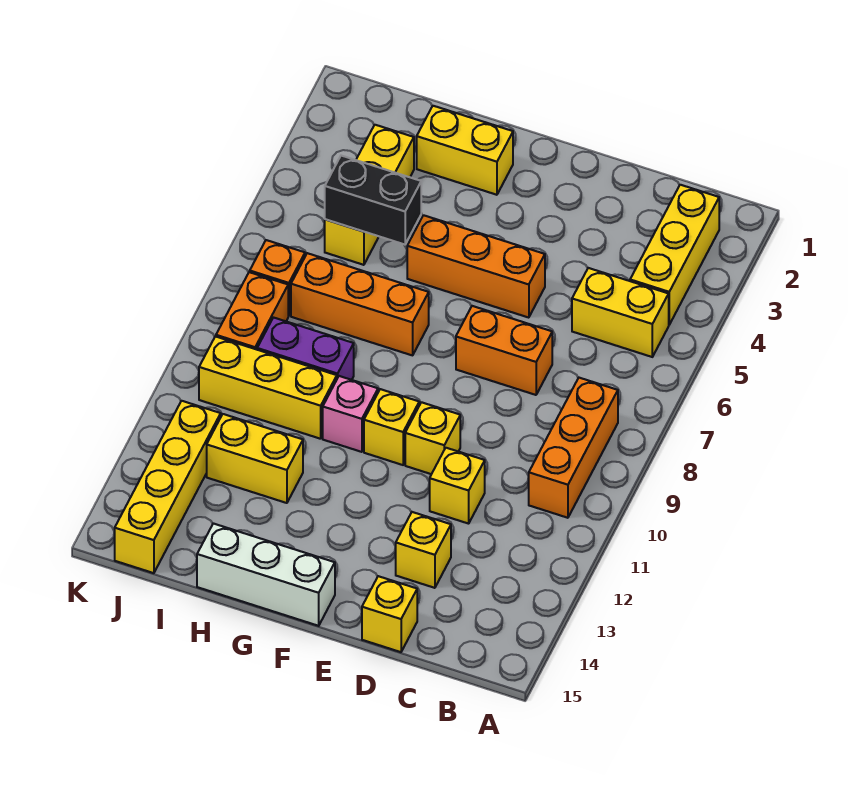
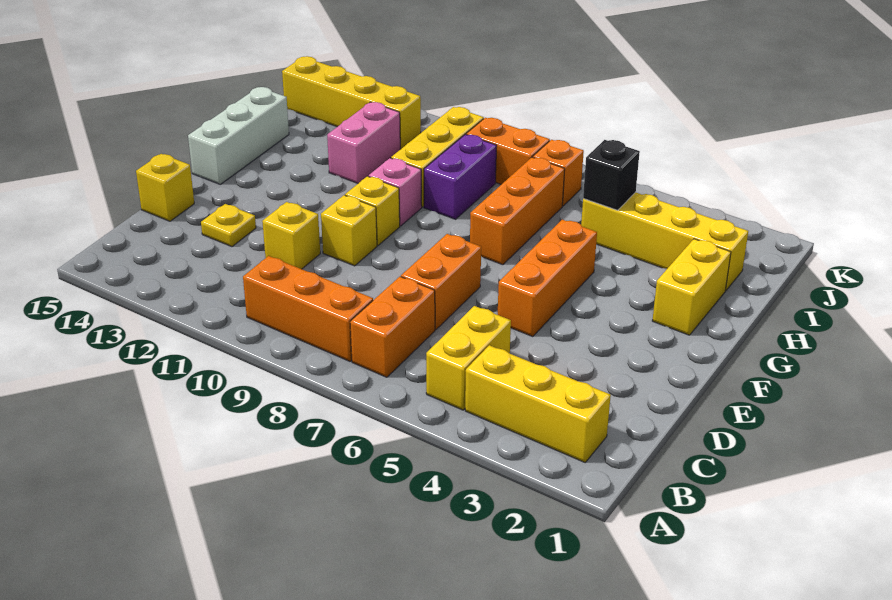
none -> orange 1x2 brick [350,277,435,377]
yellow 1x1 brick [396,512,451,588] -> yellow 1x1 plate [201,204,256,247]
black 1x2 brick [325,156,421,245] -> black 1x1 brick [583,140,640,210]
yellow 1x2 brick [207,414,303,503] -> pink 1x2 brick [327,102,400,183]
yellow 1x3 brick [325,125,414,265] -> yellow 1x4 brick [581,192,748,291]

